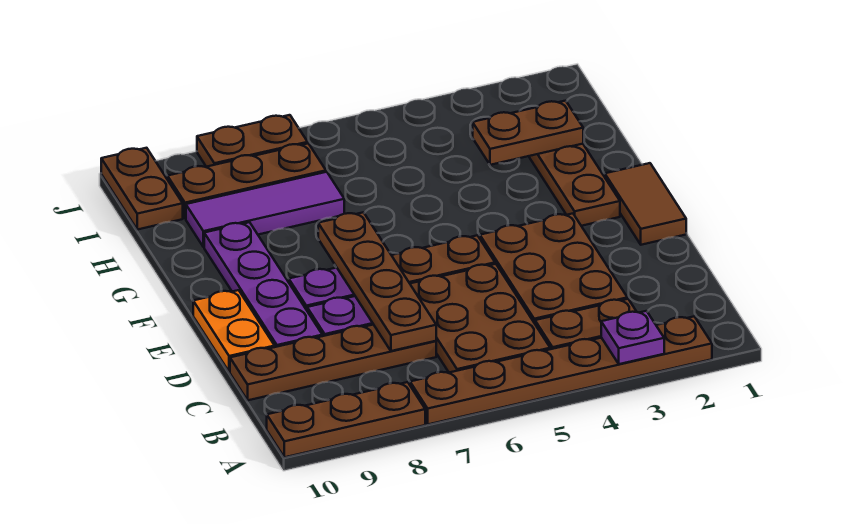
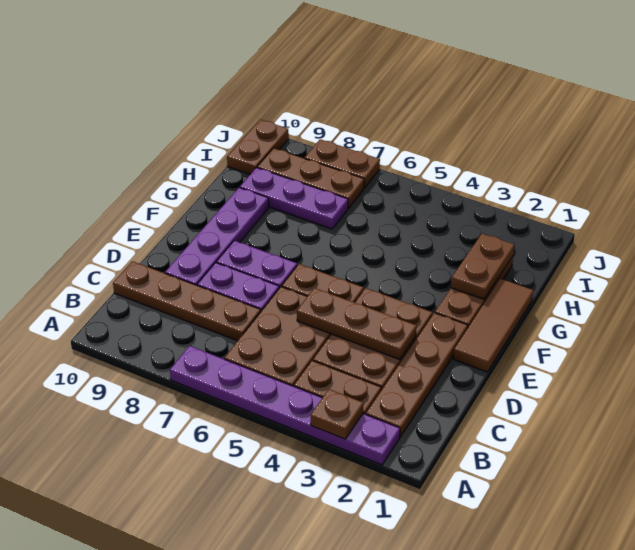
brown 1x6 plate [410,317,712,424] -> purple 1x6 plate [170,346,400,465]
purple 1x1 plate [601,311,664,364] -> brown 1x1 plate [310,389,364,439]
brown 1x3 plate [267,382,425,457] -> brown 1x3 plate moved to [297,288,417,360]
brown 1x4 plate [318,212,436,351] -> brown 1x4 plate moved to [366,313,468,437]
orange 1x2 plate [193,290,275,372] -> none
brown 1x2 tile [605,163,686,245] -> brown 1x3 tile [453,279,533,372]
brown 1x2 plate [473,101,583,165] -> brown 1x2 plate turned to [451,234,514,299]
purple 1x3 tile [186,172,344,247] -> purple 1x3 plate [240,168,348,229]

